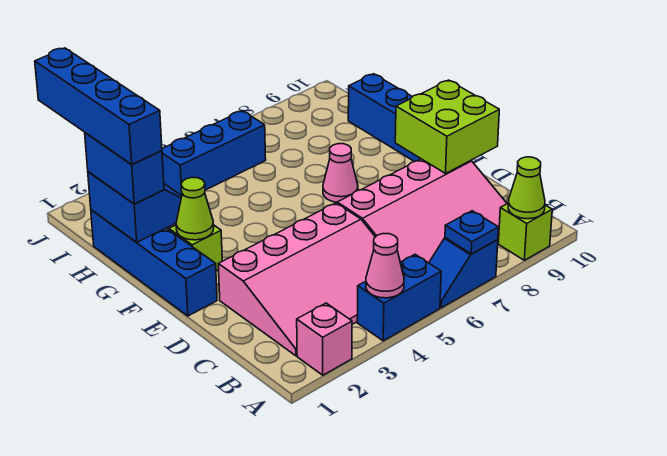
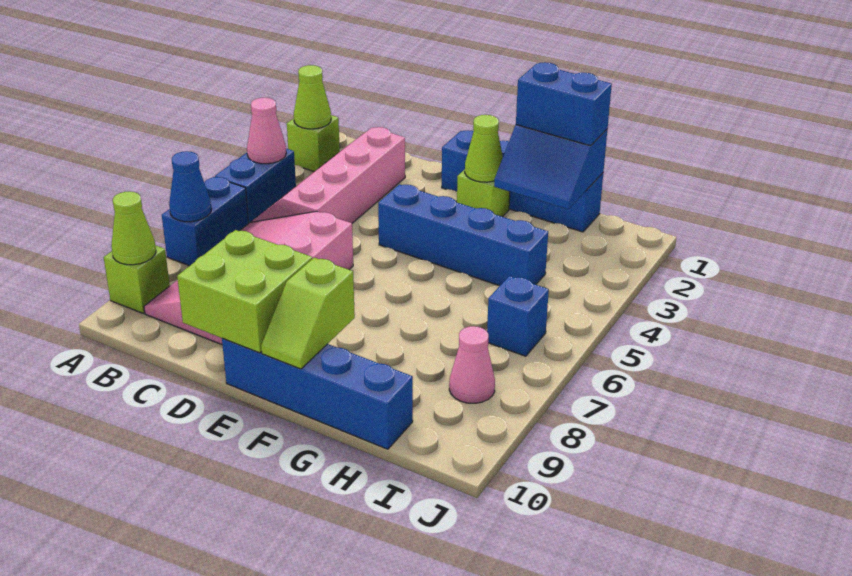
pink 1x1 brick [297,303,352,375] -> lime 1x1 brick [287,115,340,171]
none -> lime 1x1 cone [294,65,331,129]
blue 1x2 slope [429,238,498,308] -> blue 1x2 brick [162,177,249,266]
blue 1x1 plate [445,211,499,254] -> blue 1x1 cone [169,151,212,222]
pink 3x4 slope [218,203,375,356] -> pink 2x4 slope [251,127,405,223]
pink 1x1 cone [323,144,358,202] -> pink 1x1 cone moved to [449,326,495,403]
none -> lime 1x2 slope [261,258,355,369]
blue 1x4 brick [35,48,162,165] -> blue 1x4 brick moved to [378,184,548,286]
blue 1x3 brick [162,111,266,196] -> blue 1x1 brick [487,276,549,356]

